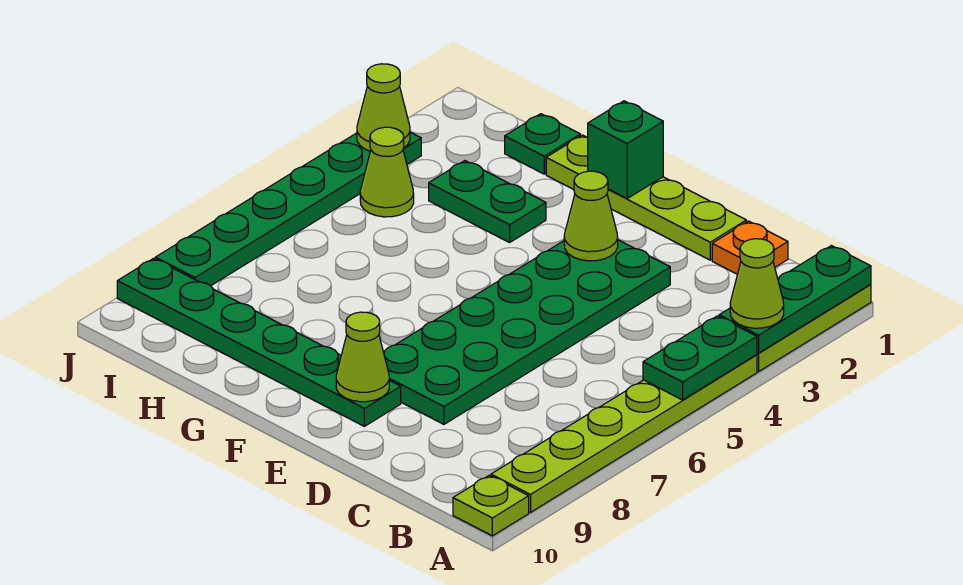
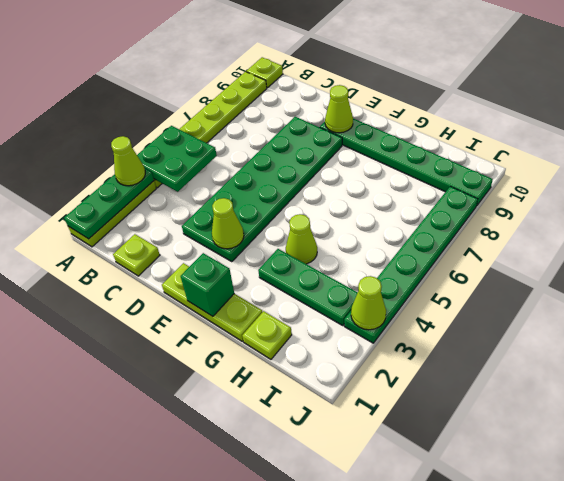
green 1x2 plate [643,316,757,400] -> green 2x2 plate [137,126,217,192]
orange 1x1 plate [712,221,788,274] -> lime 1x1 plate [113,234,160,276]
lime 1x4 plate [546,135,746,260] -> lime 1x3 plate [162,263,262,341]
green 1x2 plate [429,161,546,243] -> green 1x3 plate [258,249,358,325]
green 1x1 plate [505,114,580,174] -> lime 1x1 plate [242,311,292,359]
lime 1x1 cone [360,127,414,217] -> lime 1x1 cone moved to [286,214,317,264]

